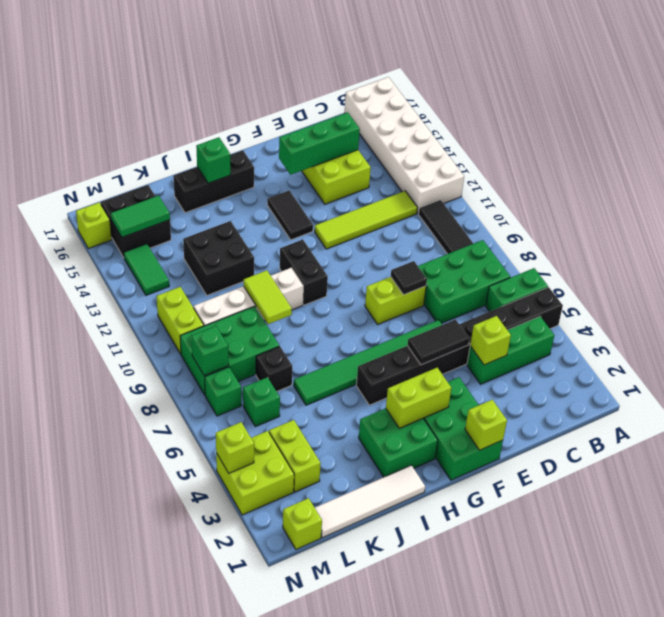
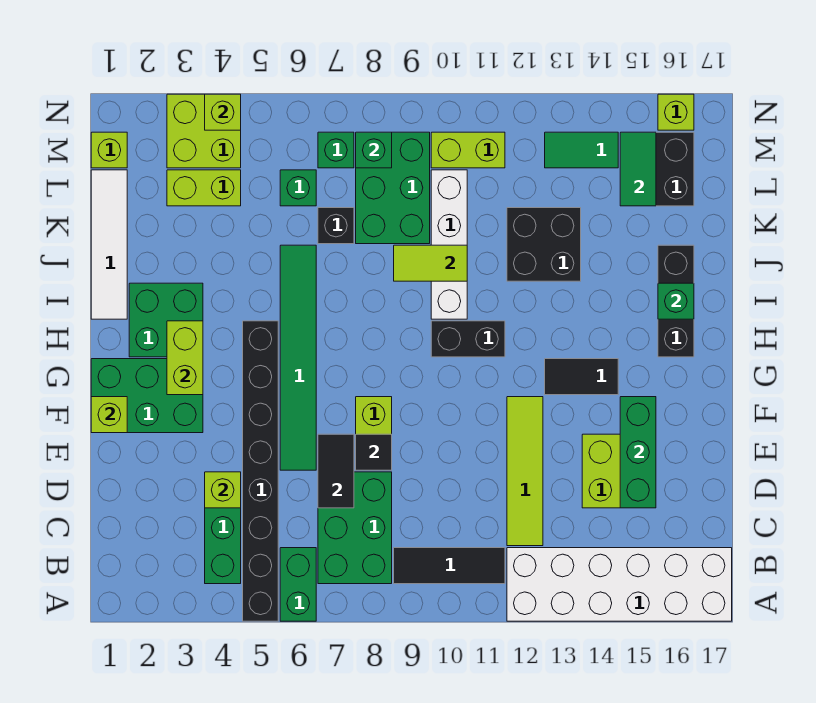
black 1x2 tile [407,319,469,365] -> black 1x2 tile moved to [318,434,354,508]

